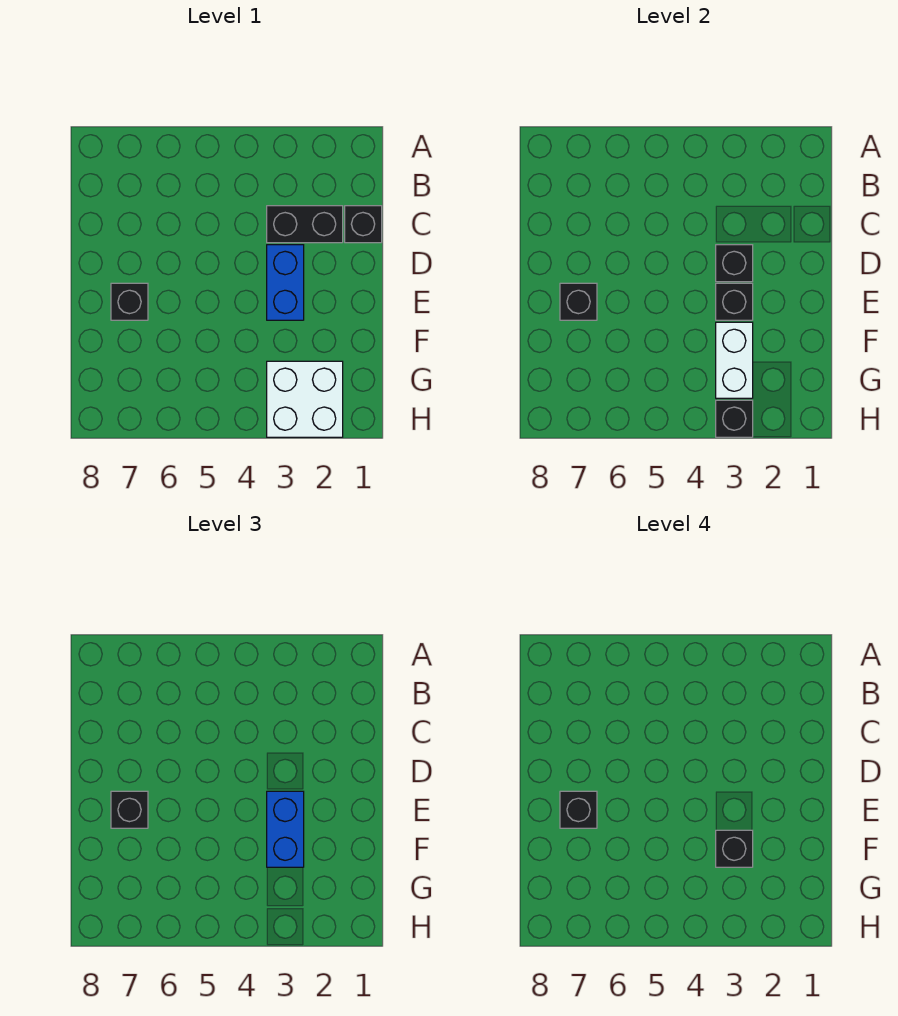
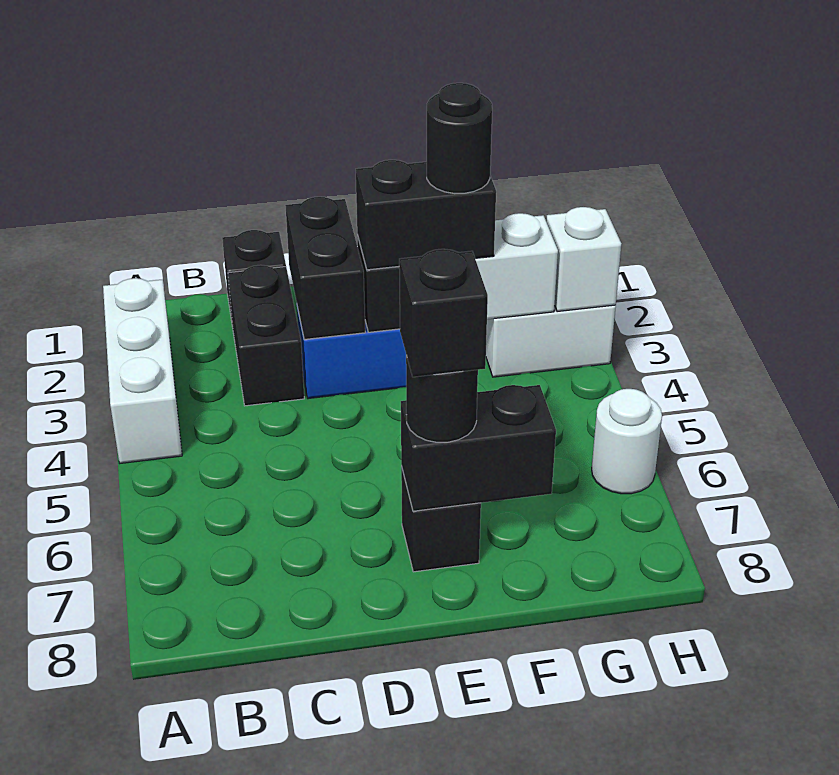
none -> white 1x3 brick [103,278,182,463]
black 1x1 brick [716,245,753,282] -> black 1x2 brick [285,197,365,340]
blue 1x2 brick [267,791,304,867] -> black 1x2 brick [356,160,496,270]
black 1x1 brick [560,283,597,320] -> black 1x2 brick [401,385,556,511]
black 1x1 brick [111,791,148,828] -> black 1x1 round brick [406,355,478,442]
black 1x1 brick [716,830,753,867] -> black 1x1 round brick [427,83,492,194]
black 1x1 brick [716,400,753,437] -> white 1x1 brick [546,207,621,312]
none -> white 1x1 round brick [592,389,662,494]

